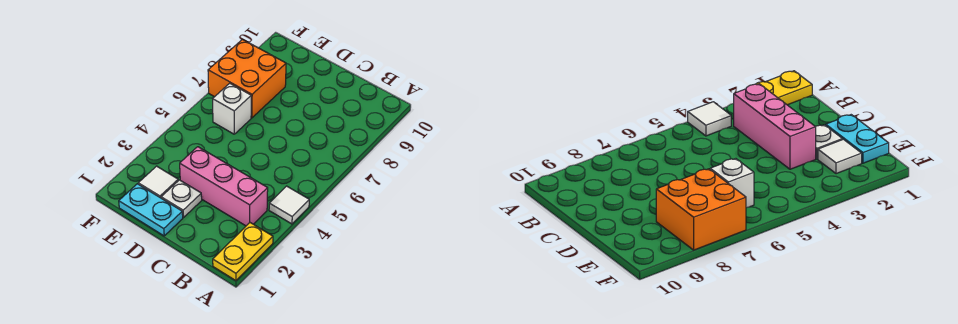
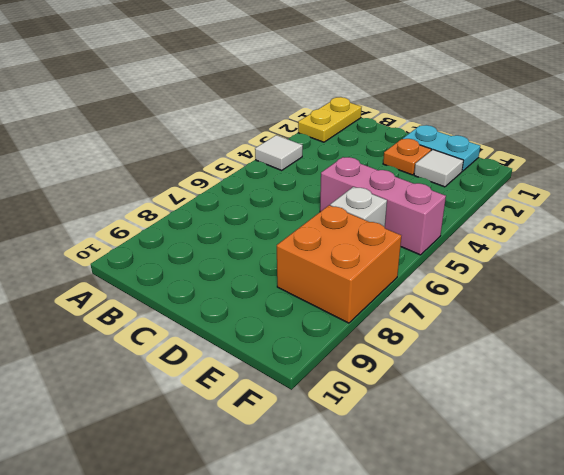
pink 1x3 brick [180,147,268,226] -> pink 1x3 brick moved to [320,157,446,255]
white 1x1 plate [161,180,202,218] -> orange 1x1 plate [383,139,431,175]

